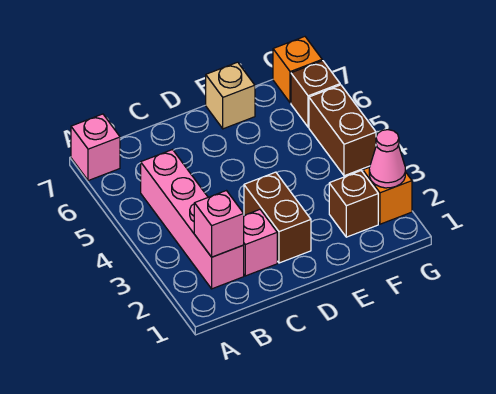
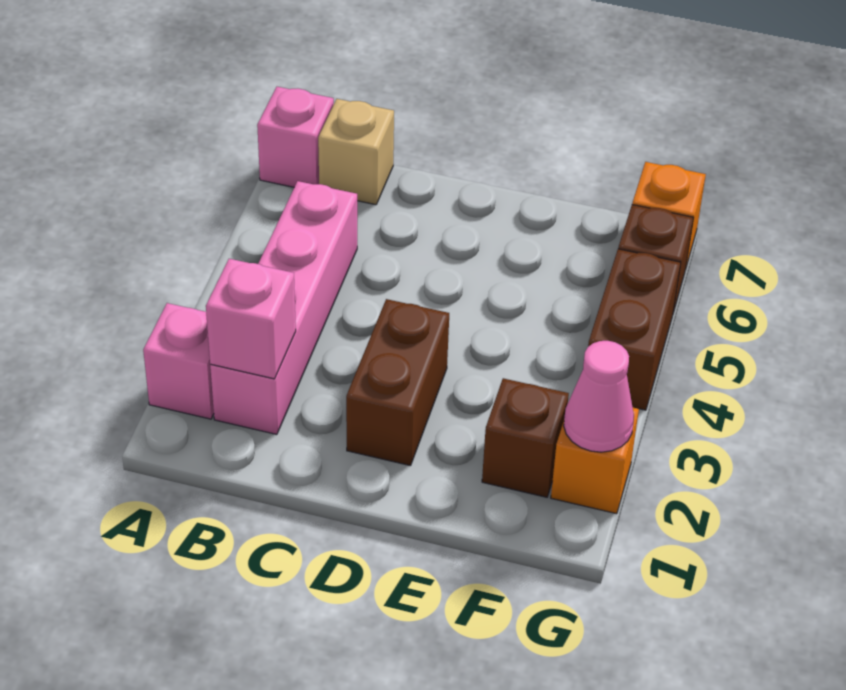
pink 1x1 brick [244,210,277,276] -> pink 1x1 brick moved to [143,303,214,419]
tan 1x1 brick [206,62,255,129] -> tan 1x1 brick moved to [318,99,394,205]

